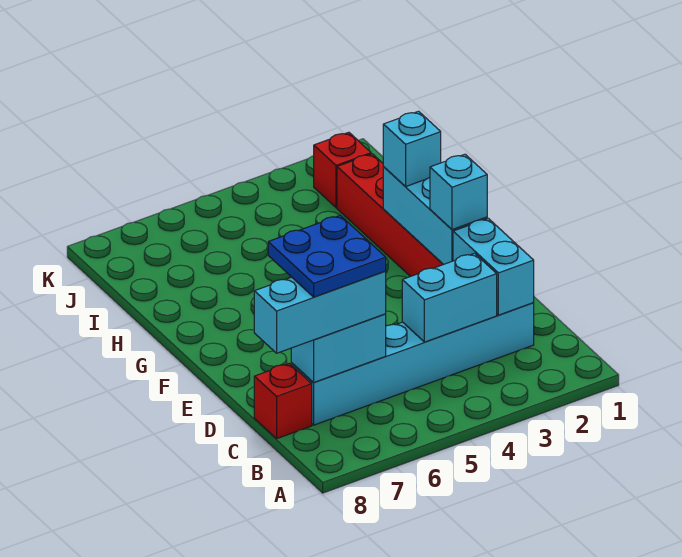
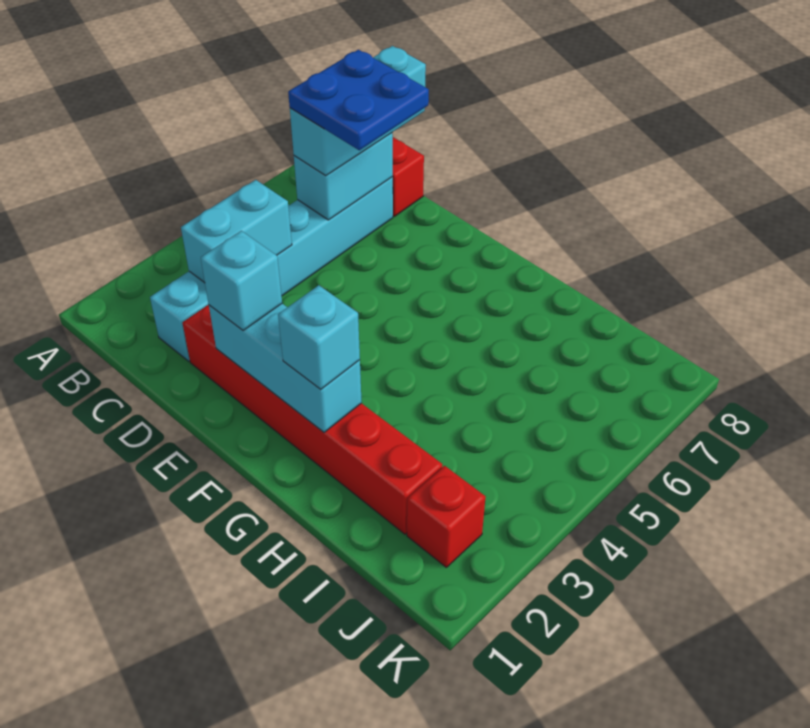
cyan 1x2 brick [453,218,534,315] -> none

